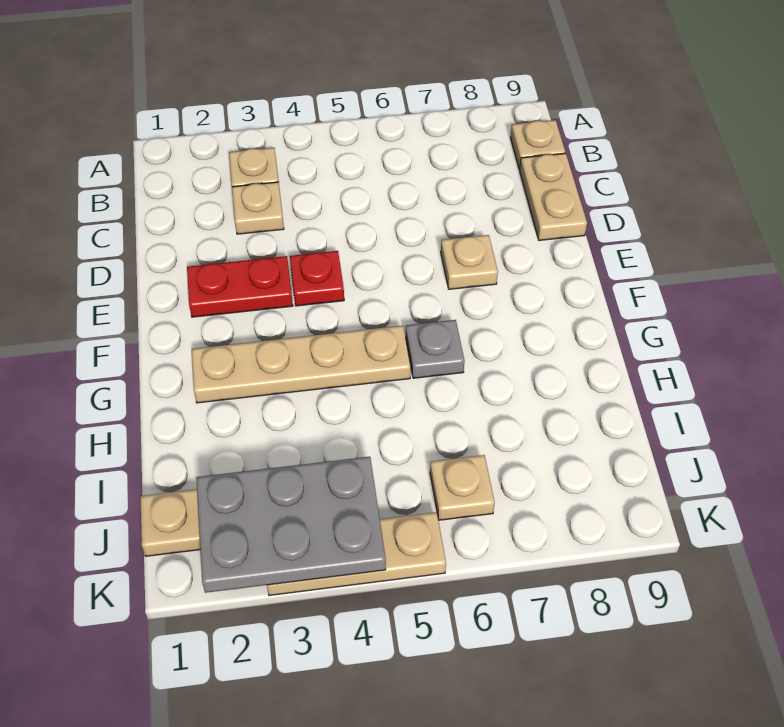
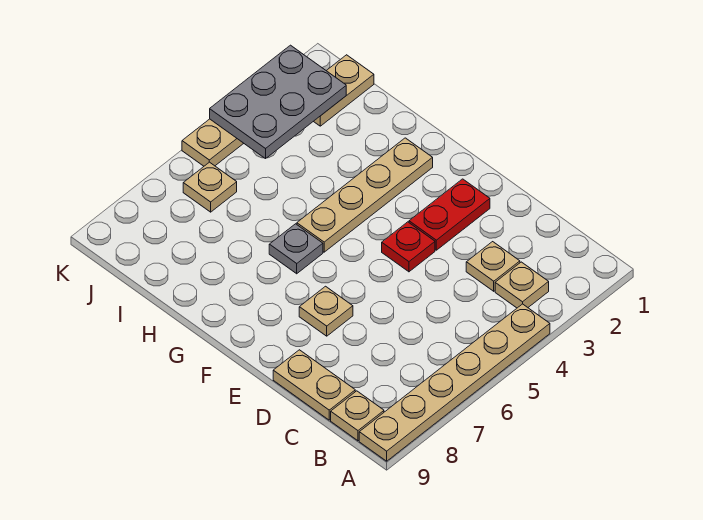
none -> tan 1x6 plate [359,304,550,461]

